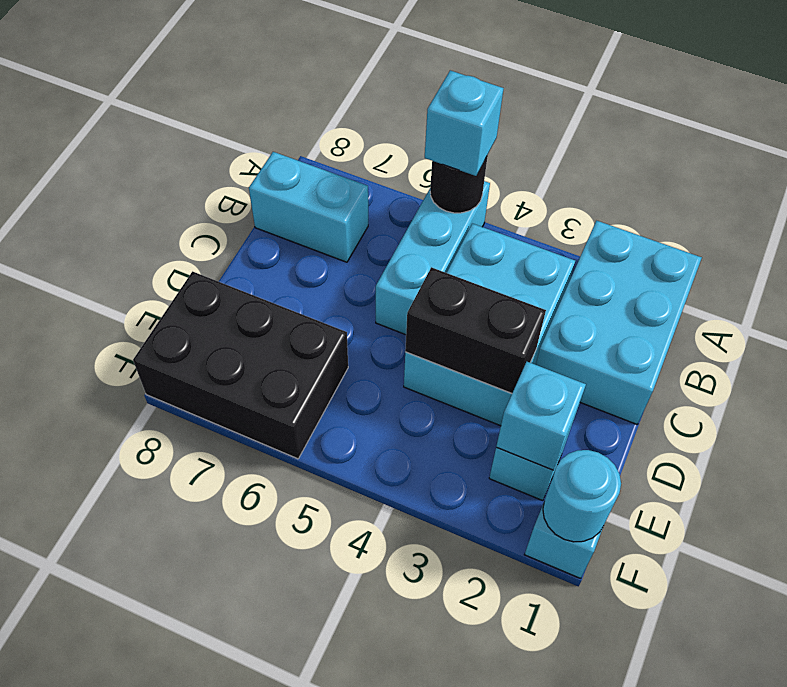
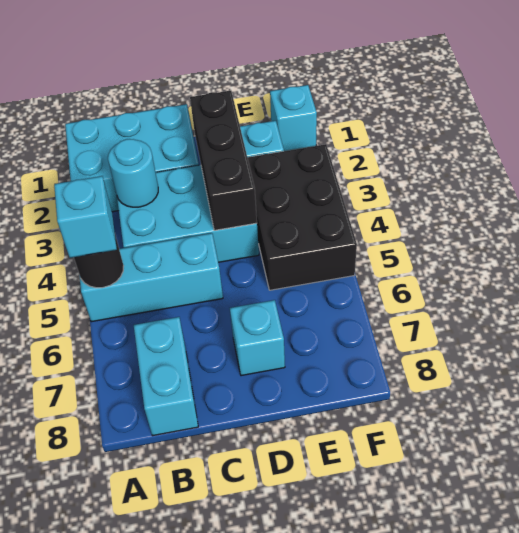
black 1x2 brick [405,267,546,394] -> black 1x3 brick [190,91,257,230]
cyan 1x1 brick [496,362,586,470] -> cyan 1x1 brick moved to [230,300,285,376]
black 2x3 brick [133,271,348,459] -> black 2x3 brick moved to [247,144,357,290]
cyan 1x1 round brick [543,450,621,542] -> cyan 1x1 round brick moved to [108,139,158,207]

